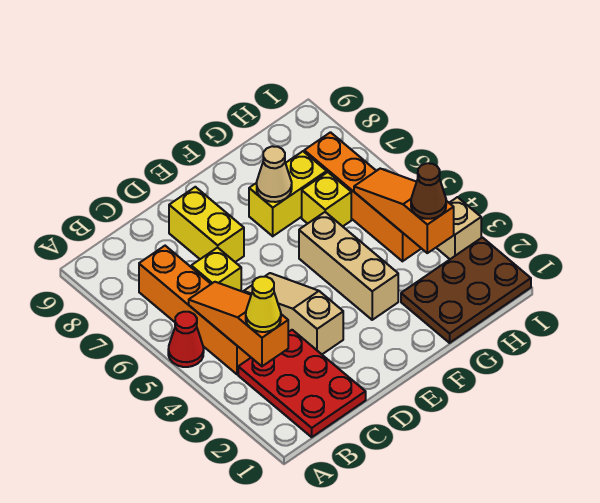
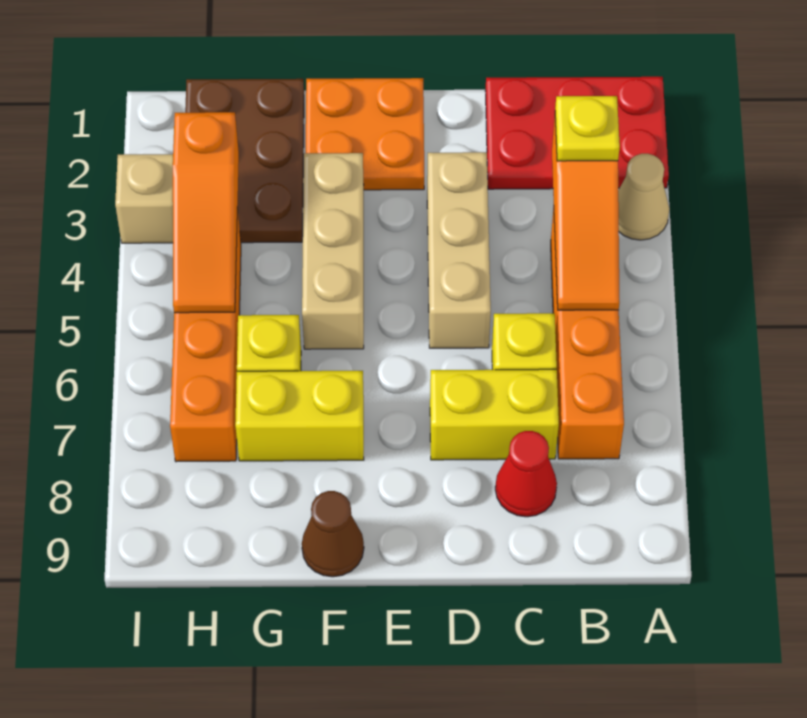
red 1x1 cone [168,312,204,367] -> red 1x1 cone moved to [495,431,557,517]
red 2x3 plate [238,330,366,437] -> red 2x3 plate turned to [485,77,669,189]
yellow 1x1 cone [246,277,281,332] -> yellow 1x1 plate [555,96,620,161]
tan 1x3 slope [244,273,343,354] -> tan 1x3 brick [427,152,491,348]
yellow 1x2 brick [169,187,244,262] -> yellow 1x2 brick turned to [430,369,559,460]
none -> orange 2x2 plate [306,78,424,190]
tan 1x1 cone [257,146,292,202] -> tan 1x1 cone moved to [618,154,669,240]
brown 2x3 plate [401,237,531,343] -> brown 2x3 plate turned to [185,79,304,243]
brown 1x1 cone [411,163,446,219] -> brown 1x1 cone moved to [302,491,364,577]

